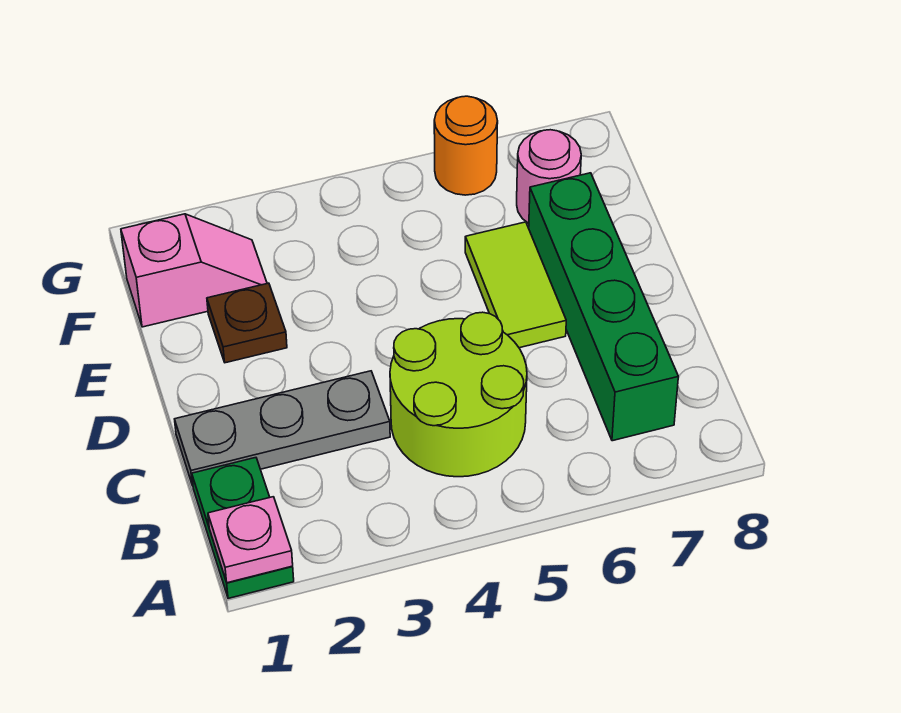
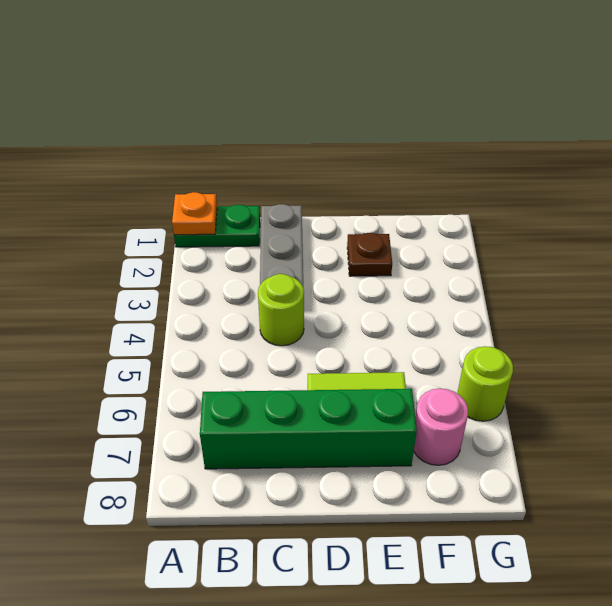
pink 1x1 plate [208,497,293,583] -> orange 1x1 plate [172,192,217,235]
lime 2x2 round brick [390,312,527,477] -> lime 1x1 round brick [258,274,304,346]
pink 1x2 slope [121,214,267,327] -> none
orange 1x1 round brick [434,96,498,195] -> lime 1x1 round brick [457,347,513,421]

